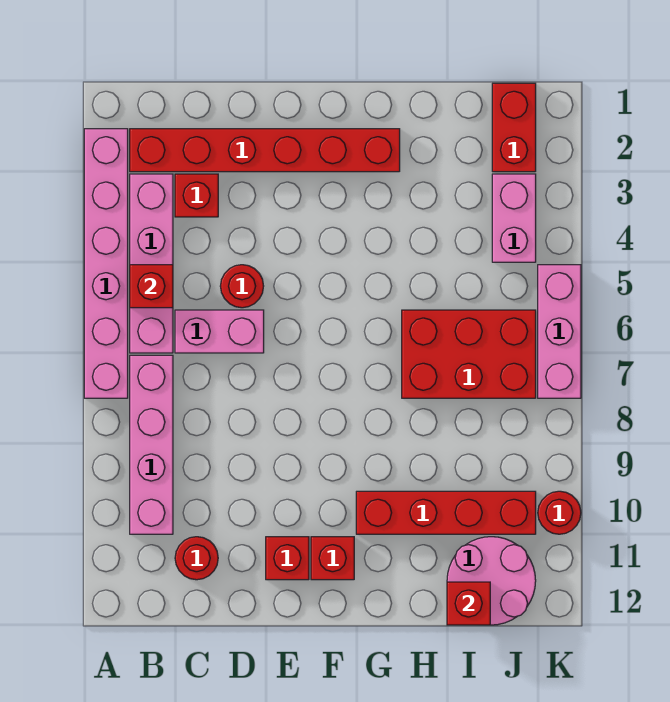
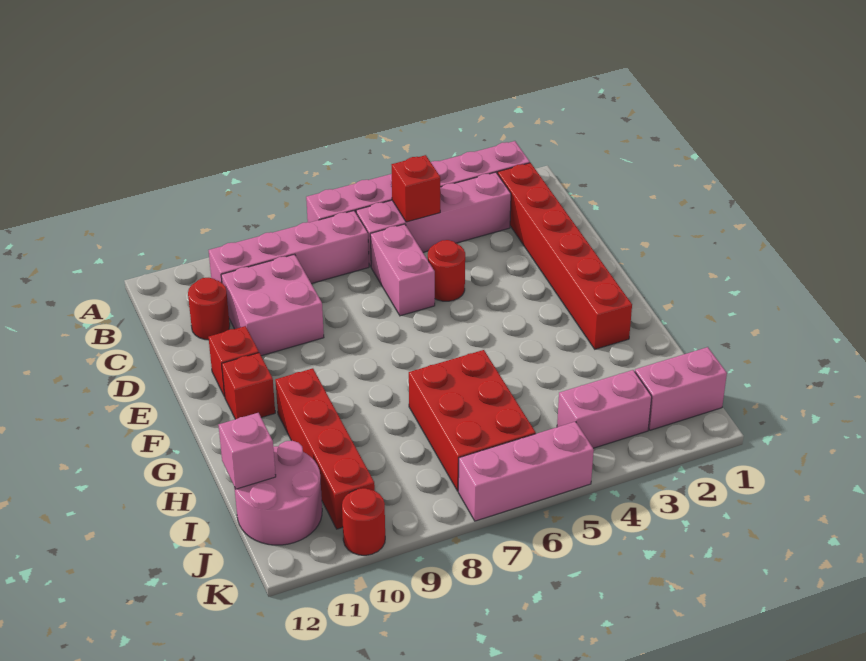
red 1x1 brick [175,174,218,217] -> none
none -> pink 2x2 brick [221,254,324,356]
red 1x1 brick [447,582,490,625] -> pink 1x1 brick [219,413,276,489]
red 1x2 brick [492,83,536,172] -> pink 1x2 brick [635,347,727,430]

